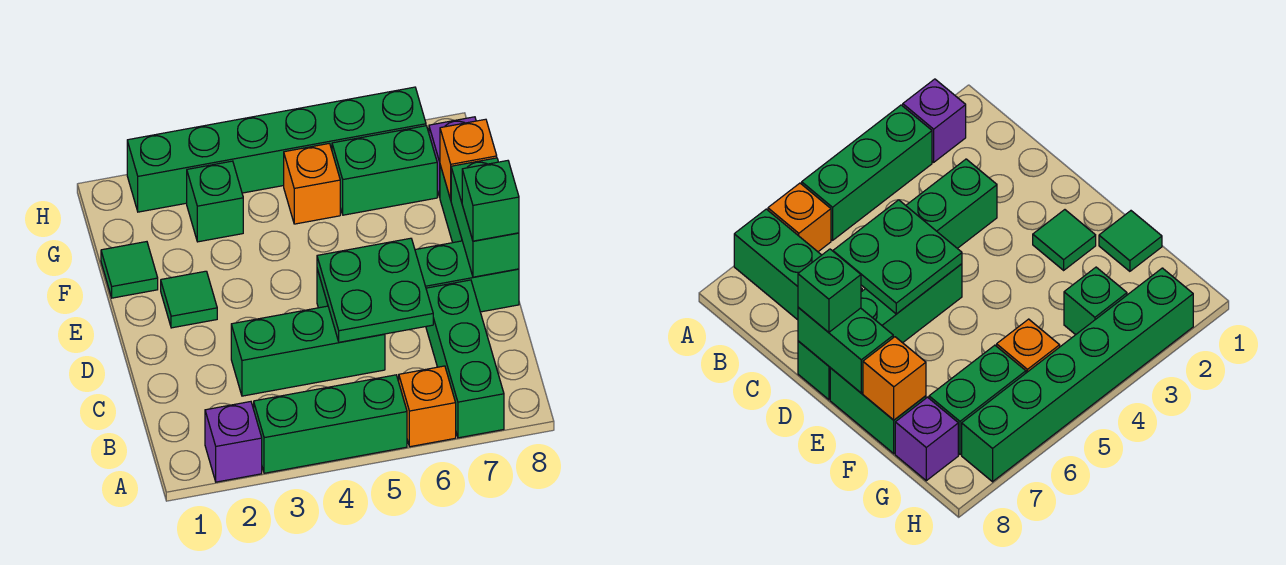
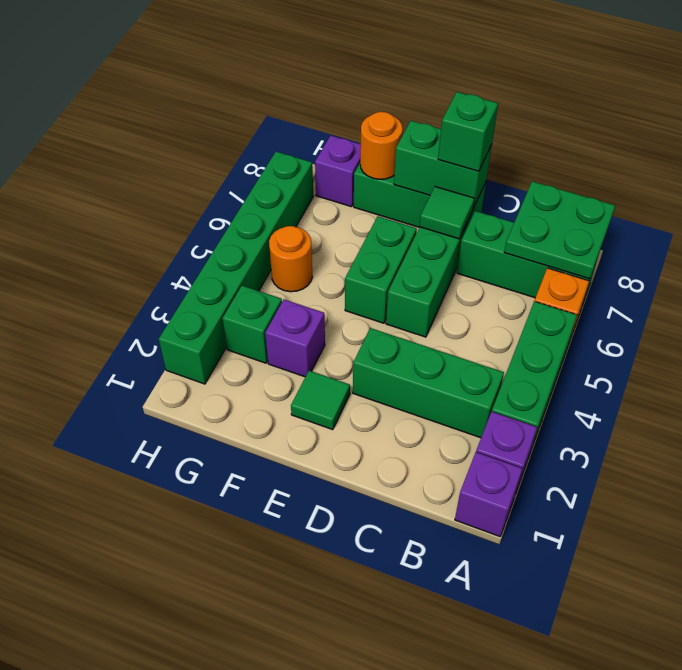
none -> purple 1x1 brick [455,452,523,536]
green 1x3 brick [231,306,385,396] -> green 1x3 brick turned to [353,328,504,438]
green 2x2 plate [317,238,433,342] -> green 2x2 plate moved to [504,181,615,279]
green 1x1 tile [101,242,158,298] -> green 1x1 tile moved to [420,187,474,239]
none -> purple 1x1 brick [265,300,325,377]
orange 1x1 brick [440,119,497,200] -> orange 1x1 round brick [360,112,403,179]
orange 1x1 brick [284,143,340,224] -> orange 1x1 round brick [269,226,312,292]
green 1x2 brick [332,126,437,215] -> green 1x2 brick moved to [345,216,417,323]

